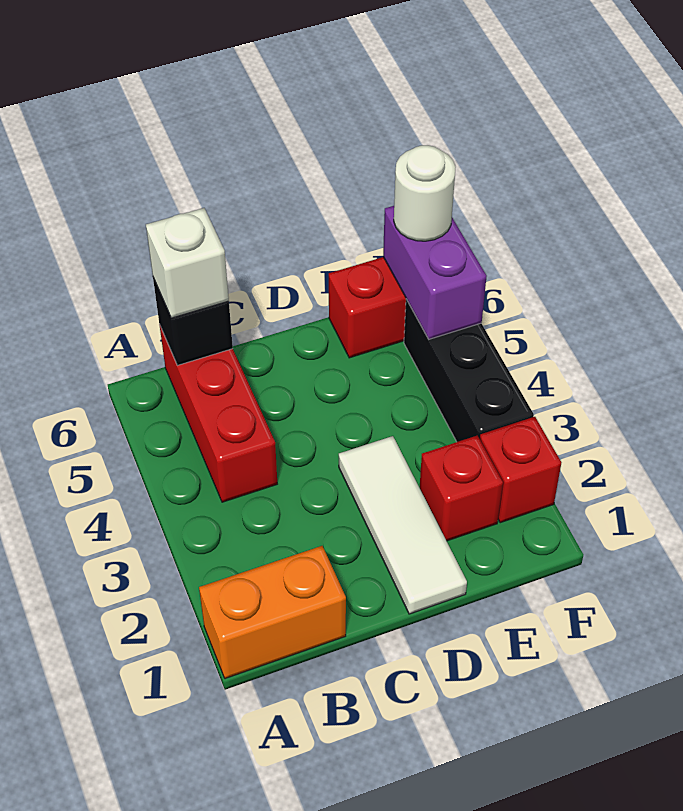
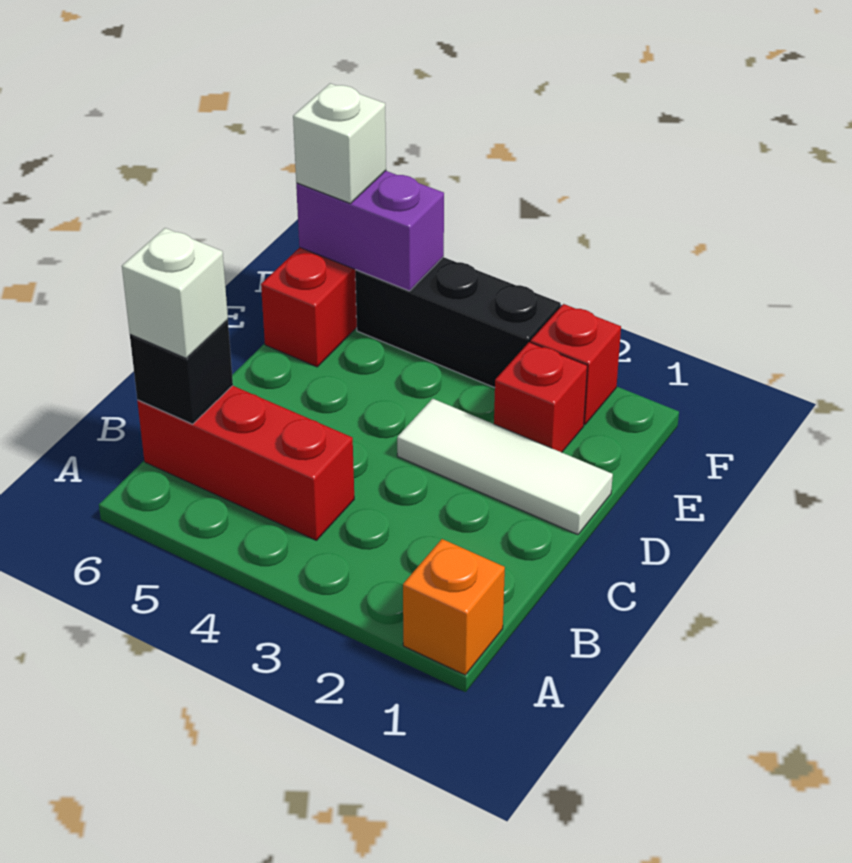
orange 1x2 brick [199,546,346,679] -> orange 1x1 brick [403,539,505,675]
white 1x1 round brick [394,145,456,241] -> white 1x1 brick [293,83,386,204]

